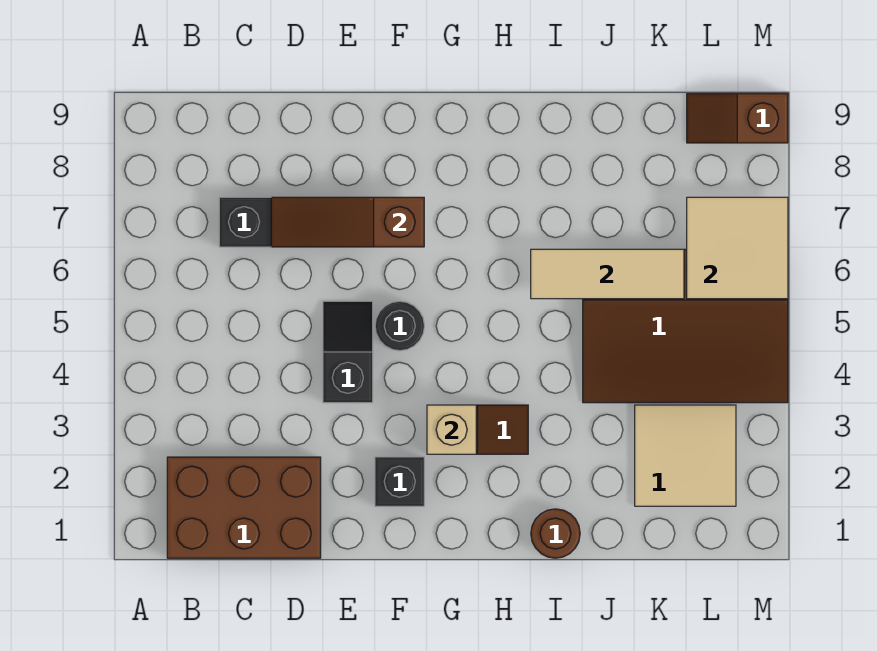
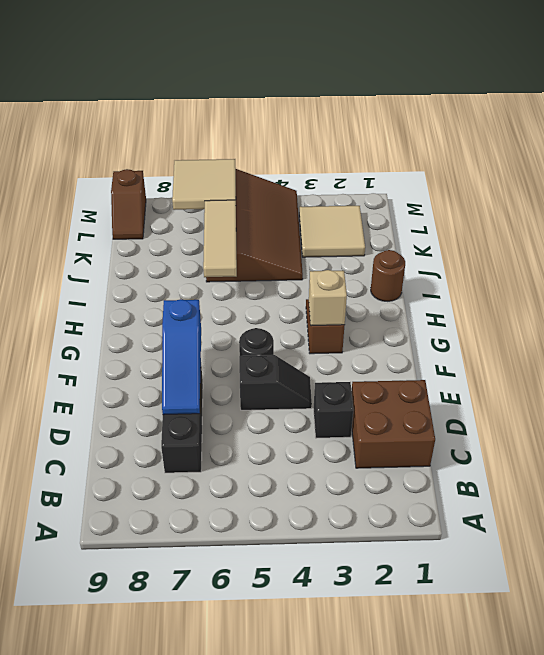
brown 2x3 brick [167,457,321,558] -> brown 2x2 brick [352,380,435,468]
brown 1x3 slope [271,197,424,247] -> blue 1x3 slope [162,299,201,415]
black 1x2 slope [323,301,373,403] -> black 1x2 slope turned to [239,355,312,410]
black 1x1 brick [375,457,424,506] -> black 1x1 brick moved to [314,382,353,438]

